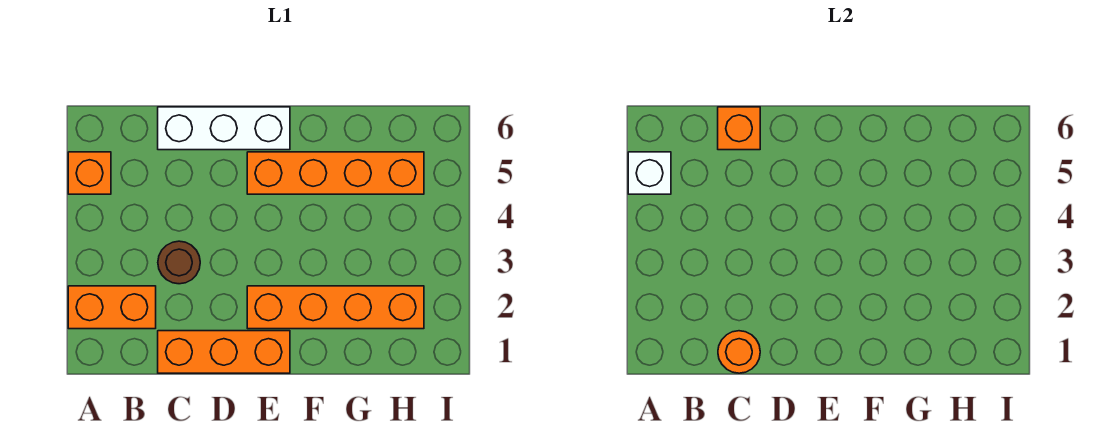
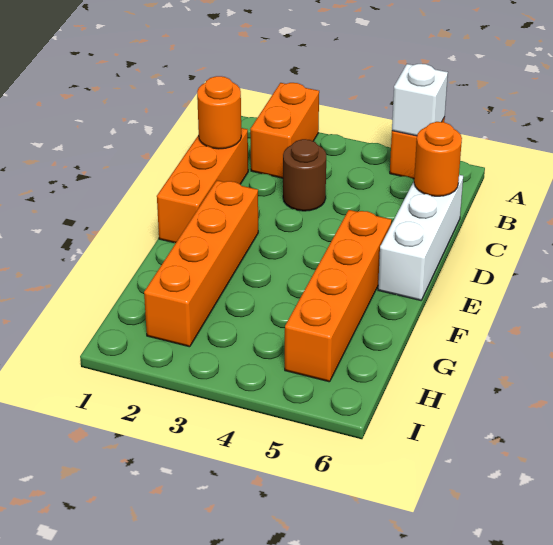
orange 1x1 brick [718,107,760,150] -> orange 1x1 round brick [414,122,462,196]

